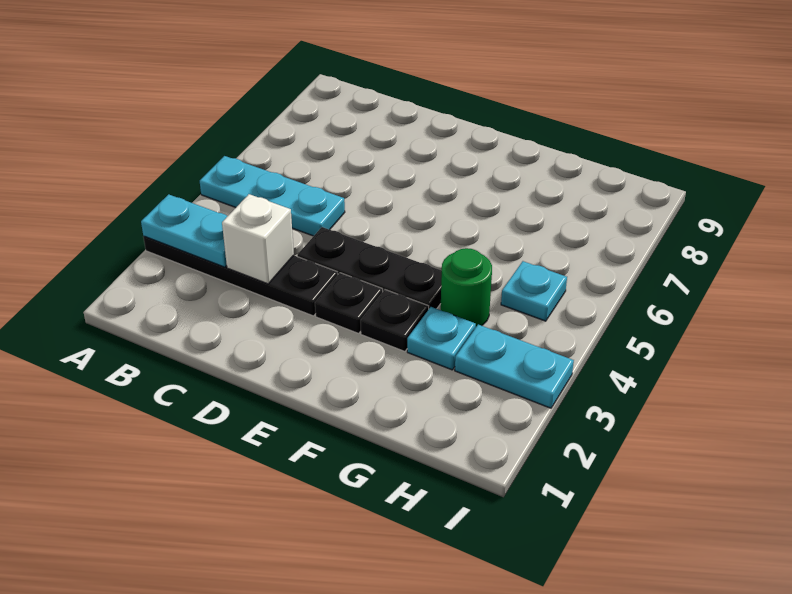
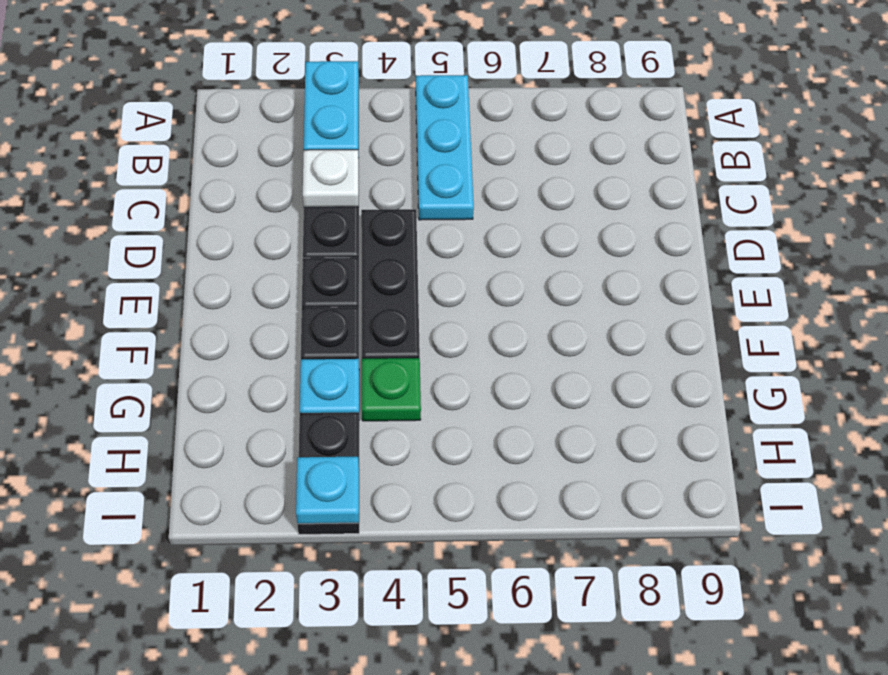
white 1x1 brick [222,194,294,284] -> white 1x1 plate [303,150,359,207]
green 1x1 round brick [441,248,492,327] -> green 1x1 plate [362,358,421,421]
cyan 1x2 plate [455,324,574,408] -> black 1x2 plate [297,412,359,534]
cyan 1x1 plate [501,261,567,321] -> cyan 1x1 plate moved to [296,457,359,524]

